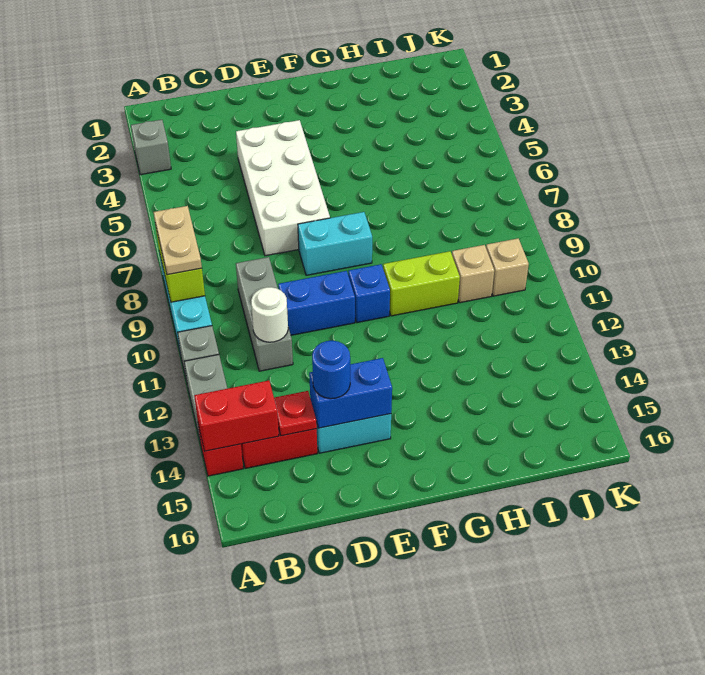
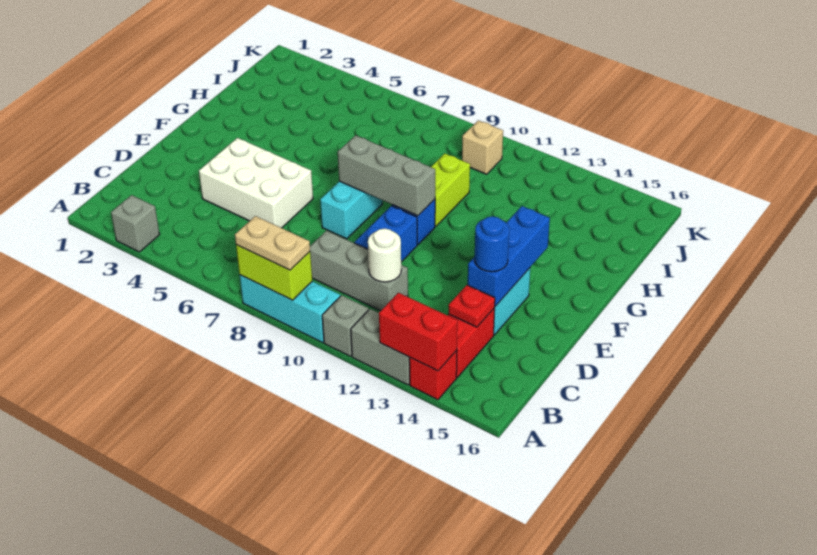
red 1x2 brick [194,381,279,451] -> red 1x2 brick turned to [379,293,457,371]
white 2x4 brick [236,120,330,256] -> white 2x3 brick [199,138,313,228]
blue 1x2 brick [309,358,392,428] -> blue 1x3 brick [468,206,550,306]
none -> grey 1x3 brick [338,135,435,216]
tan 1x1 brick [452,245,494,303] -> none

